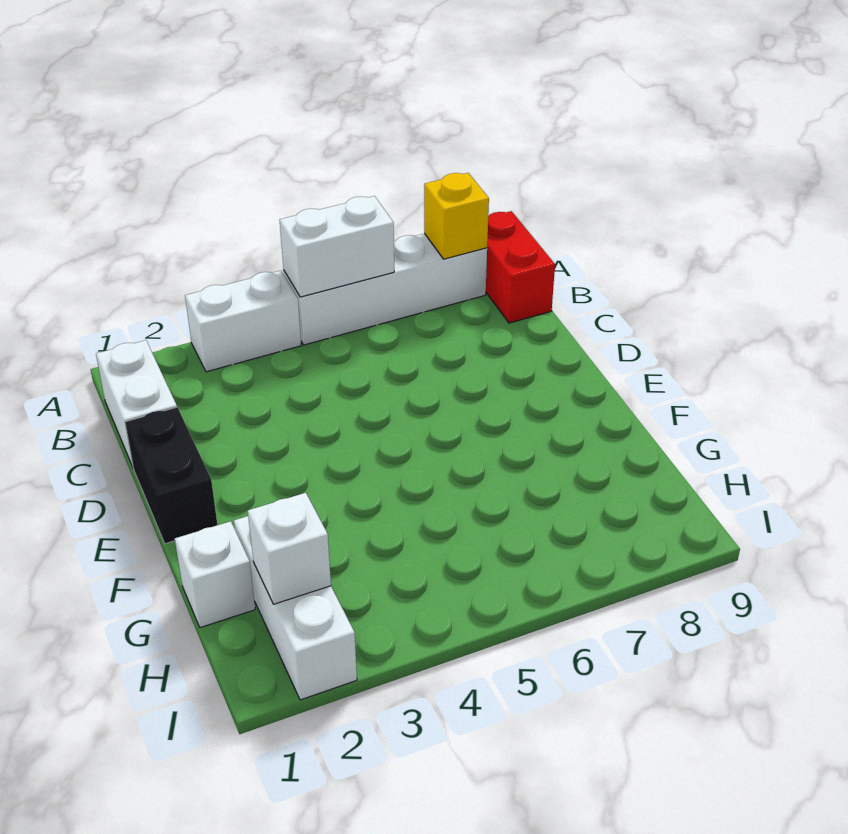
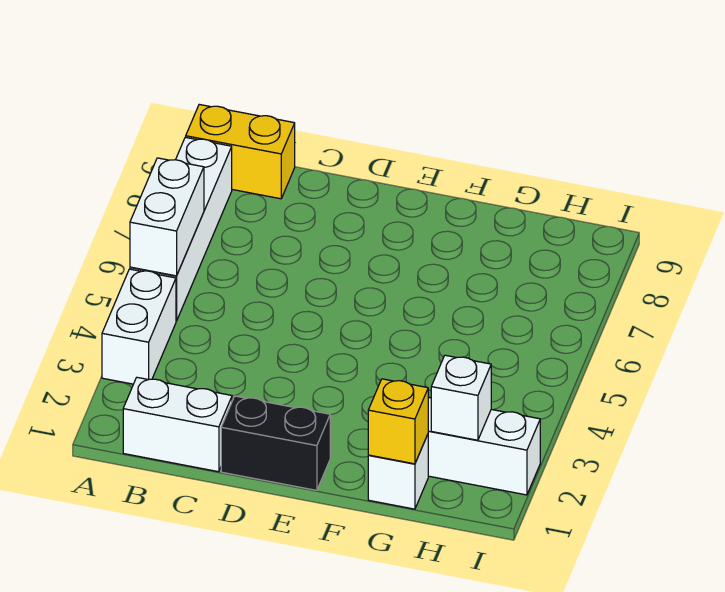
yellow 1x1 brick [424,173,489,259] -> yellow 1x1 brick moved to [368,379,428,464]
red 1x2 brick [486,211,555,323] -> yellow 1x2 brick [186,104,295,199]

